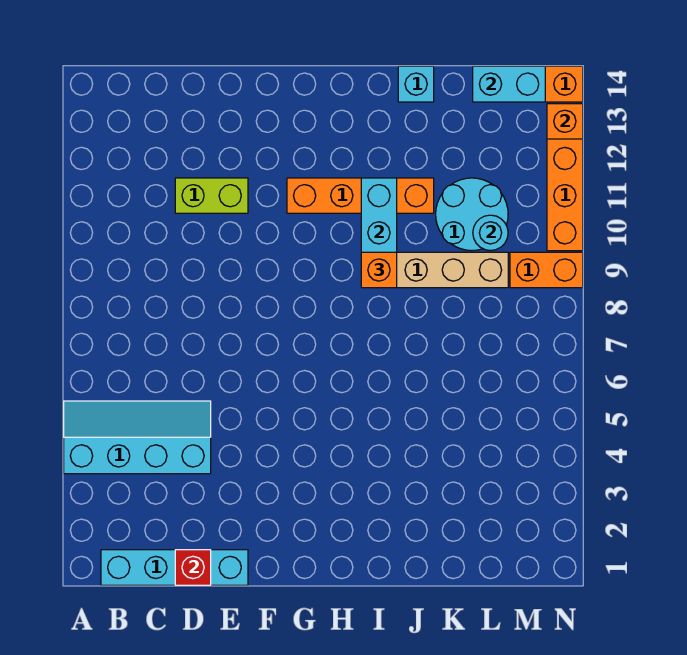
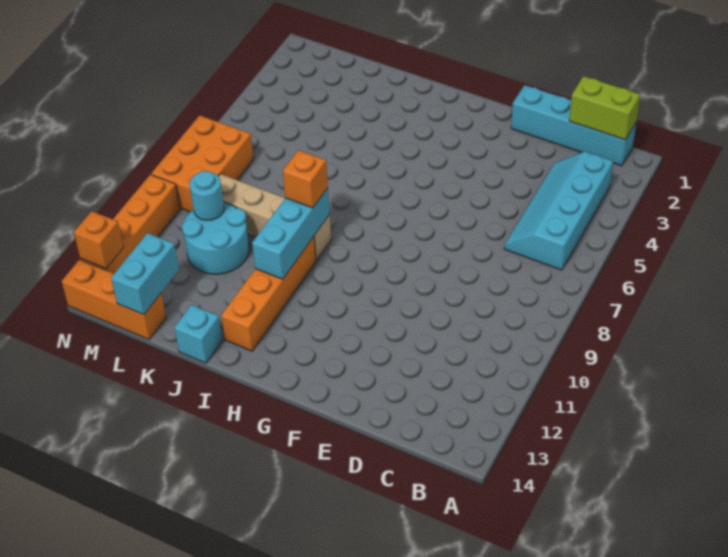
cyan 2x4 slope [64,401,211,474] -> cyan 2x4 slope turned to [504,152,613,270]
red 1x1 brick [175,550,211,585] -> none
lime 1x2 brick [175,178,248,213] -> lime 1x2 brick moved to [569,76,640,140]
orange 1x4 brick [287,178,434,213] -> orange 1x4 brick turned to [221,237,316,351]
cyan 1x2 brick [473,66,545,102] -> cyan 1x2 brick turned to [111,233,179,315]
orange 1x2 brick [510,252,583,288] -> orange 2x3 brick [151,115,254,212]

